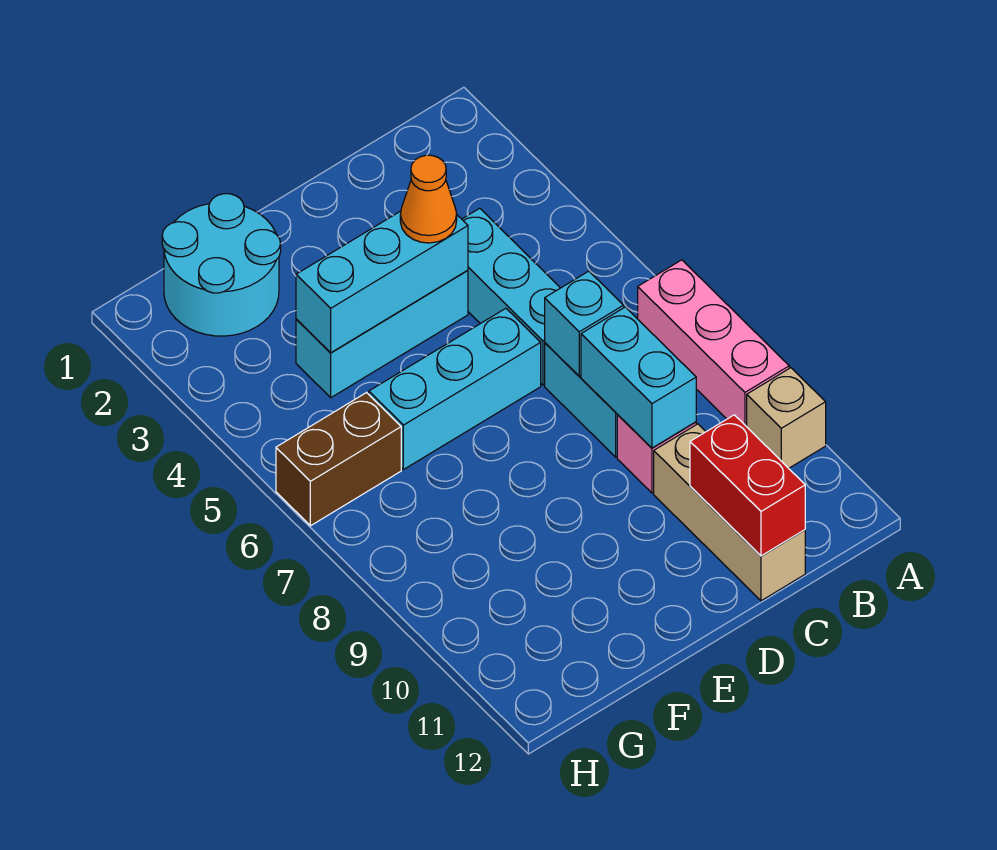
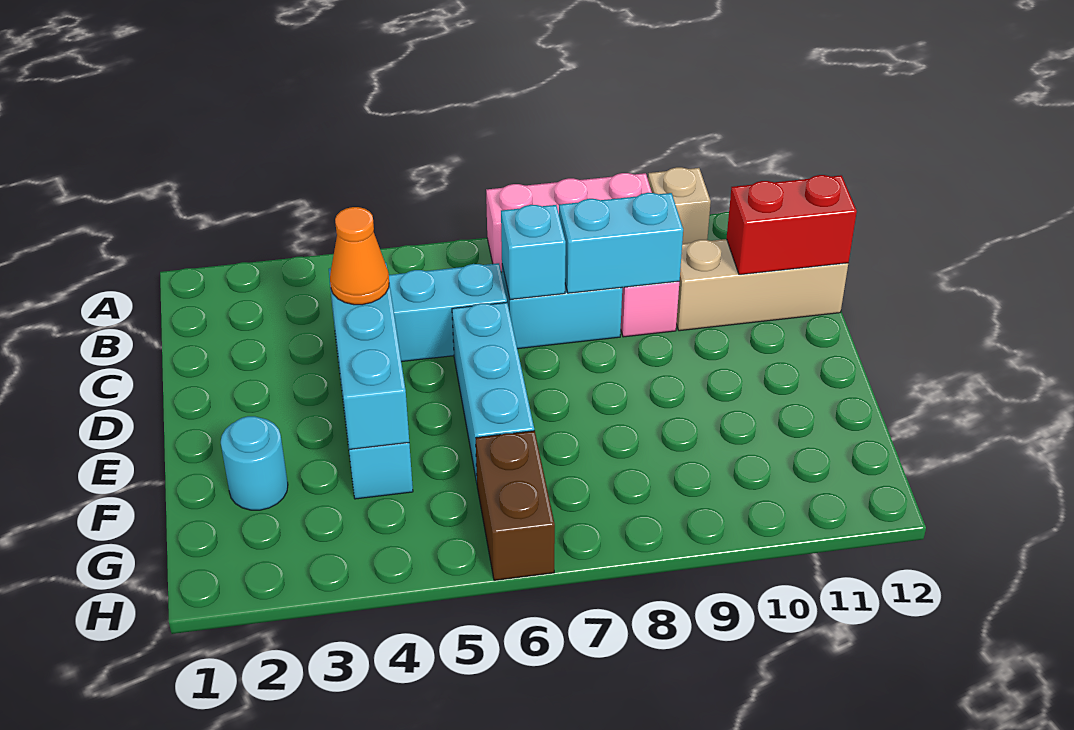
cyan 2x2 round brick [162,194,281,336] -> cyan 1x1 round brick [221,416,288,510]

